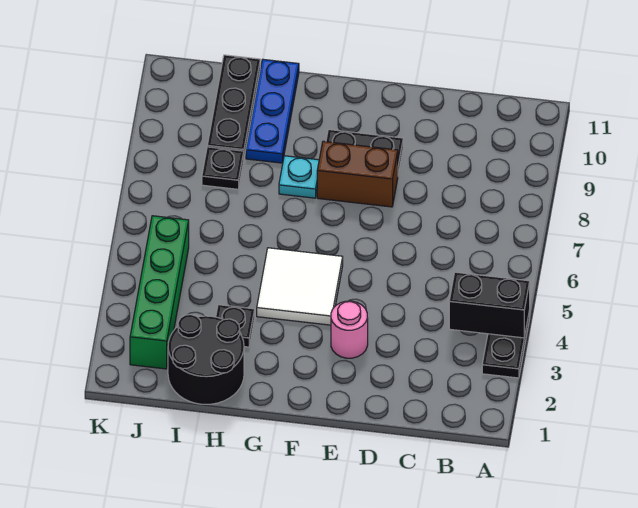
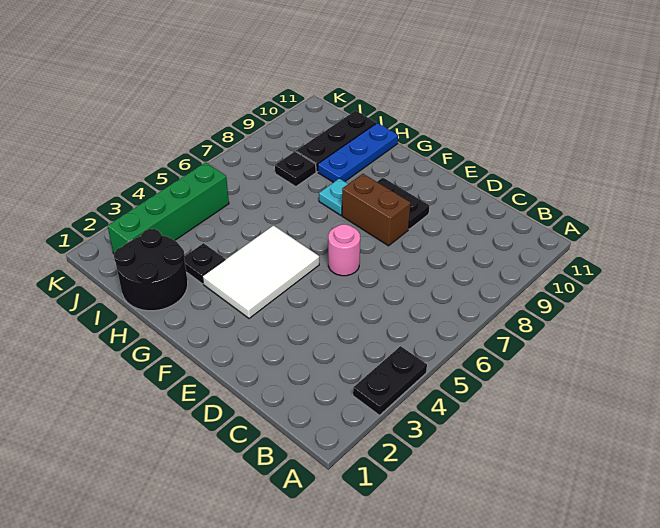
black 1x2 brick [449,272,530,338] -> none
pink 1x1 round brick [331,301,368,358] -> pink 1x1 round brick moved to [328,224,360,276]
white 2x2 tile [257,248,343,325] -> white 2x3 tile [202,226,319,318]

